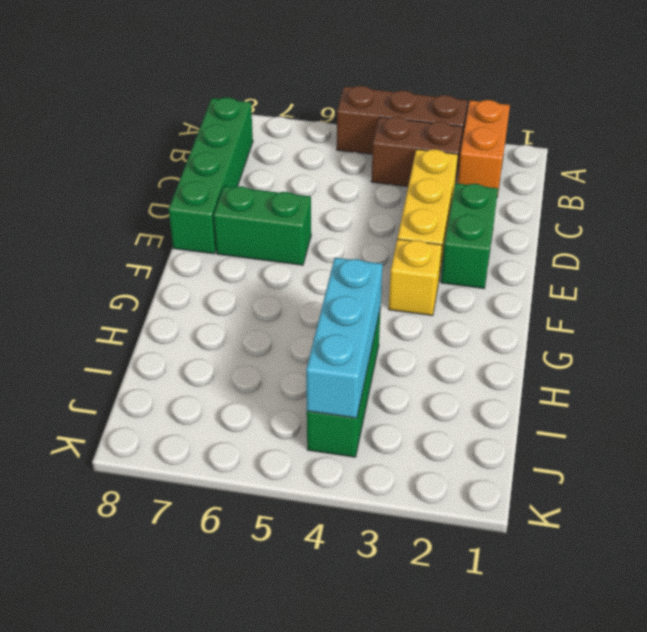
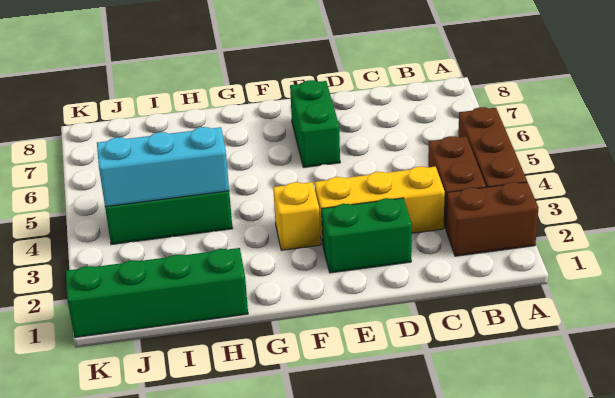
orange 1x2 brick [457,100,510,197] -> brown 1x2 brick [446,182,538,256]
green 1x4 brick [169,98,253,254] -> green 1x4 brick moved to [66,248,248,337]

